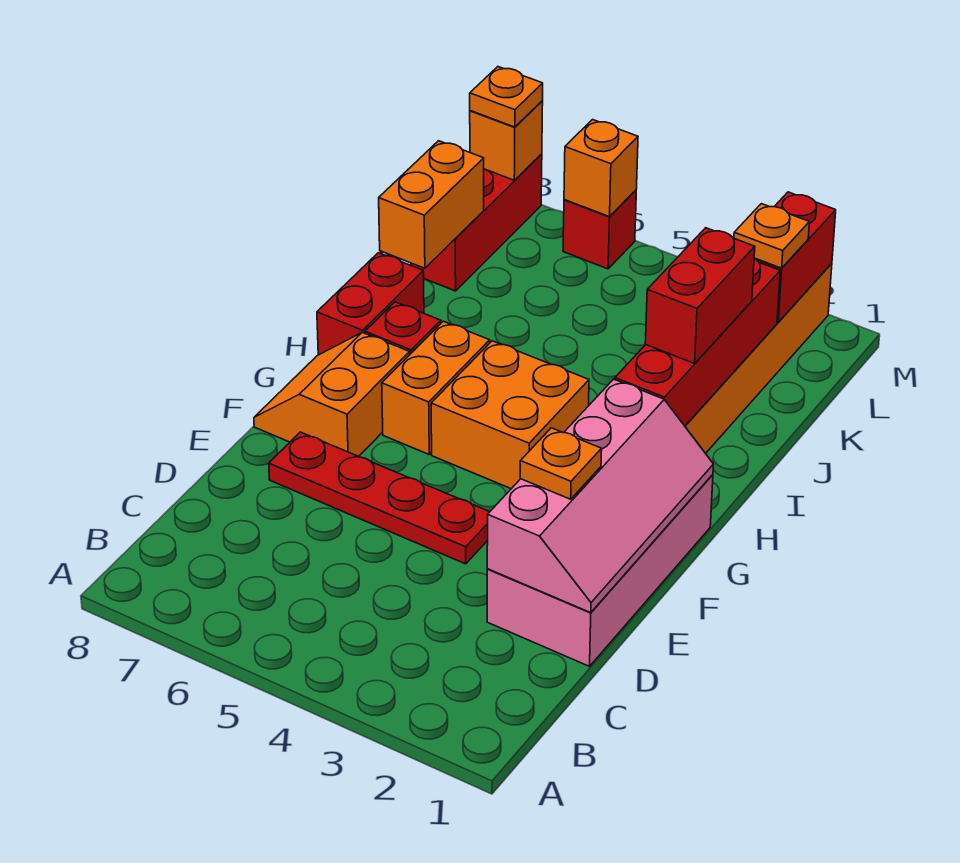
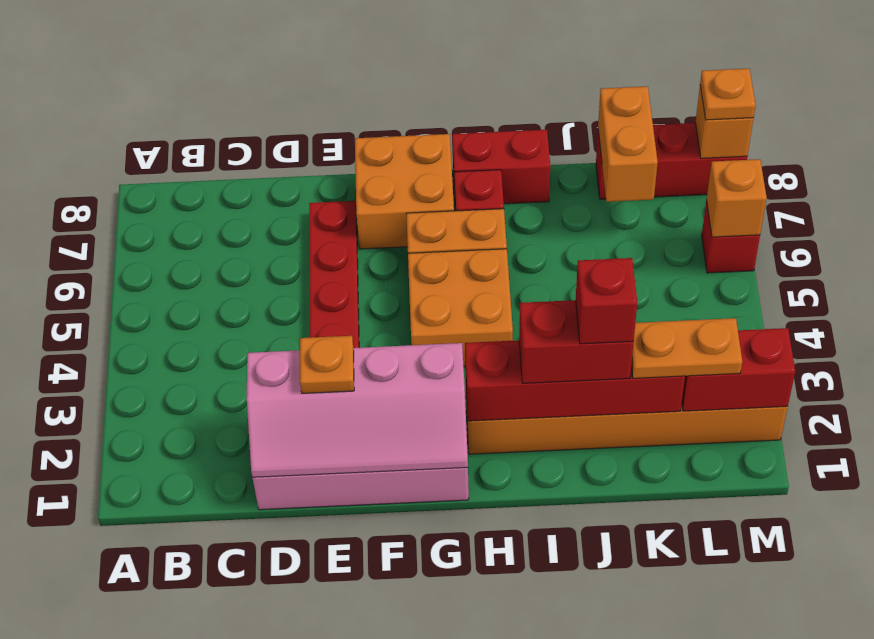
orange 2x2 slope [254,332,410,456] -> orange 2x2 brick [355,134,454,249]
none -> red 1x1 brick [576,258,637,344]
orange 1x2 brick [379,141,484,268] -> orange 1x2 brick turned to [598,86,658,202]
orange 1x1 plate [734,204,809,268] -> orange 1x2 plate [631,318,742,378]

